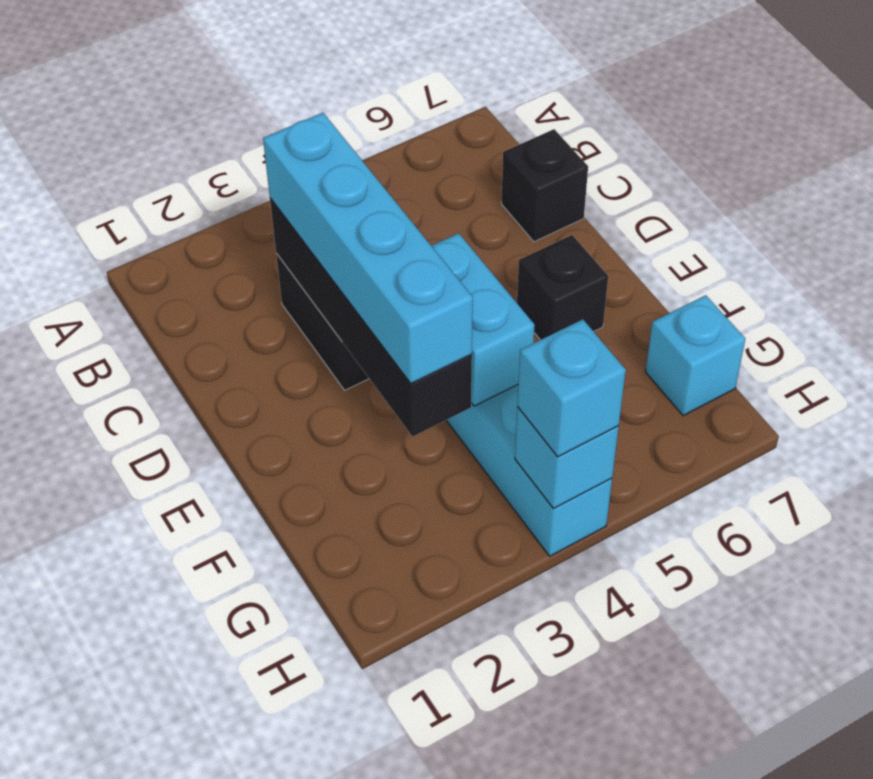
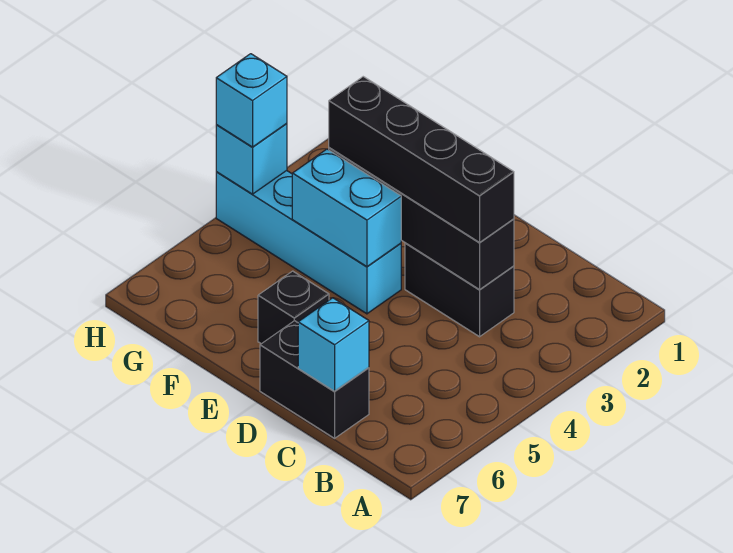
cyan 1x4 brick [263,113,473,383] -> black 1x4 brick [329,77,514,242]
black 1x1 brick [501,129,588,242] -> black 1x2 brick [260,321,369,438]
cyan 1x1 brick [646,295,745,416] -> cyan 1x1 brick moved to [298,298,369,391]

